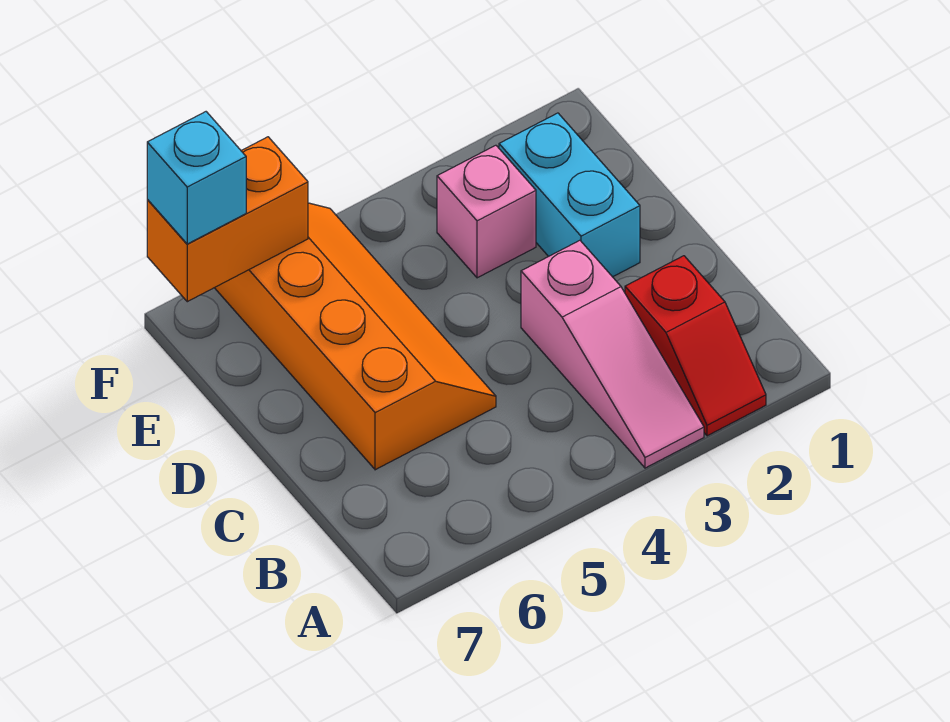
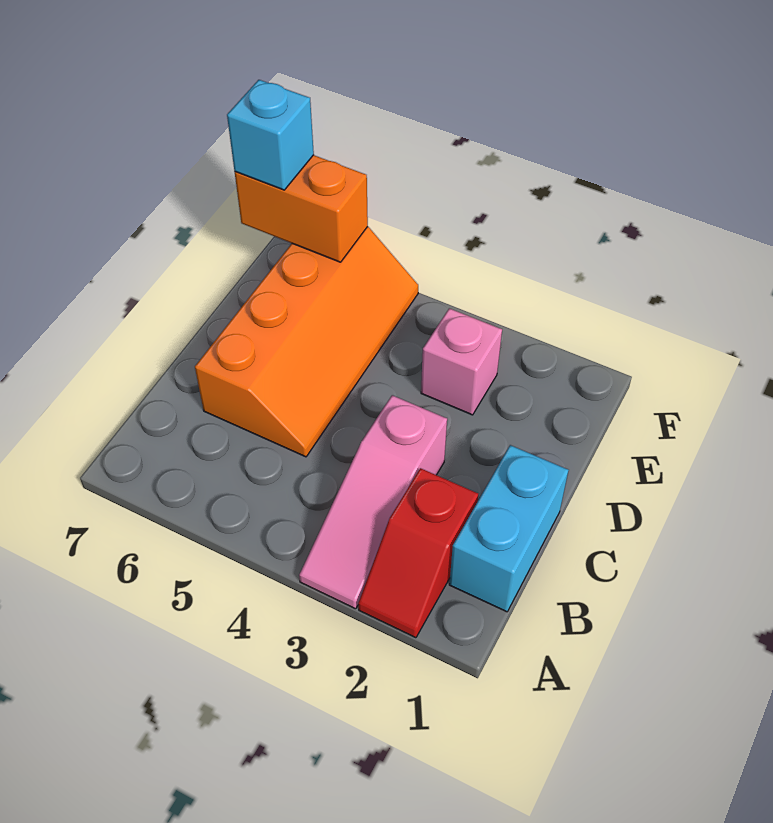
cyan 1x2 brick [499,113,640,277] -> cyan 1x2 brick moved to [449,445,569,612]

